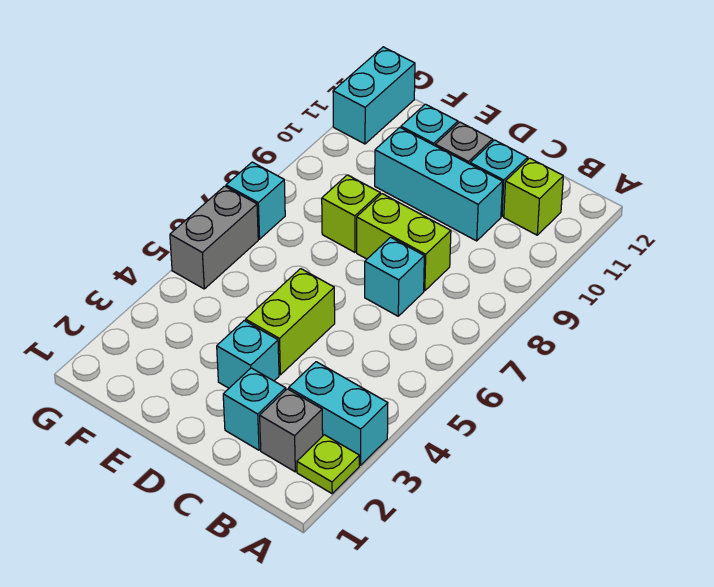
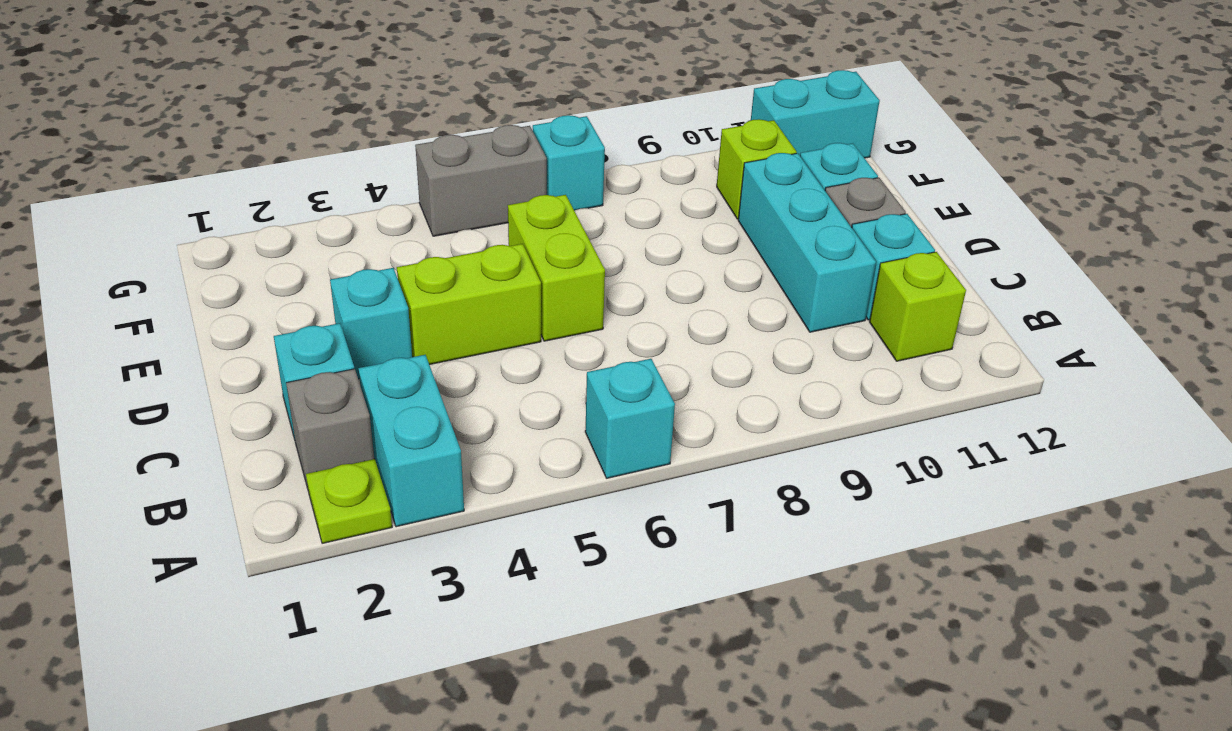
cyan 1x1 brick [365,237,424,316] -> cyan 1x1 brick moved to [585,359,675,478]
lime 1x2 brick [357,194,451,291] -> lime 1x2 brick moved to [508,195,605,341]
lime 1x1 brick [322,175,380,252] -> lime 1x1 brick moved to [717,119,797,219]

